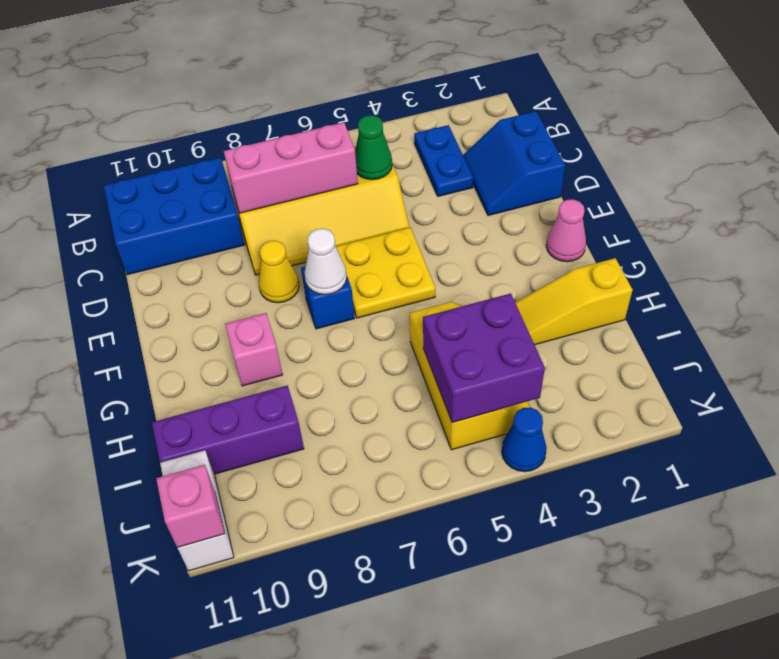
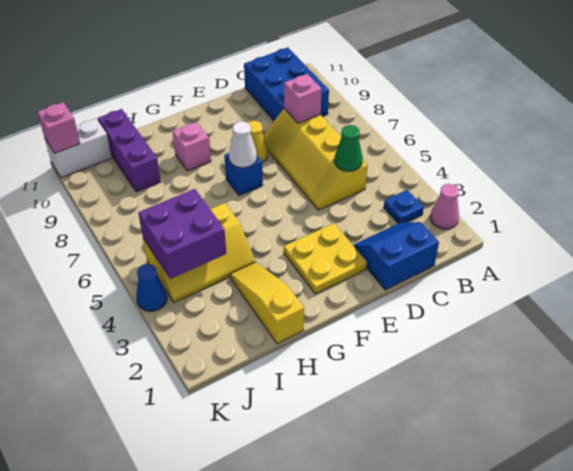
blue 1x2 plate [414,125,473,196] -> blue 1x1 plate [384,190,424,223]
pink 1x3 brick [224,122,358,213] -> pink 1x1 brick [284,74,322,123]
yellow 2x2 plate [336,227,435,318] -> yellow 2x2 plate moved to [284,223,367,294]
pink 1x1 cone [546,199,586,262] -> pink 1x1 cone moved to [430,184,459,229]

